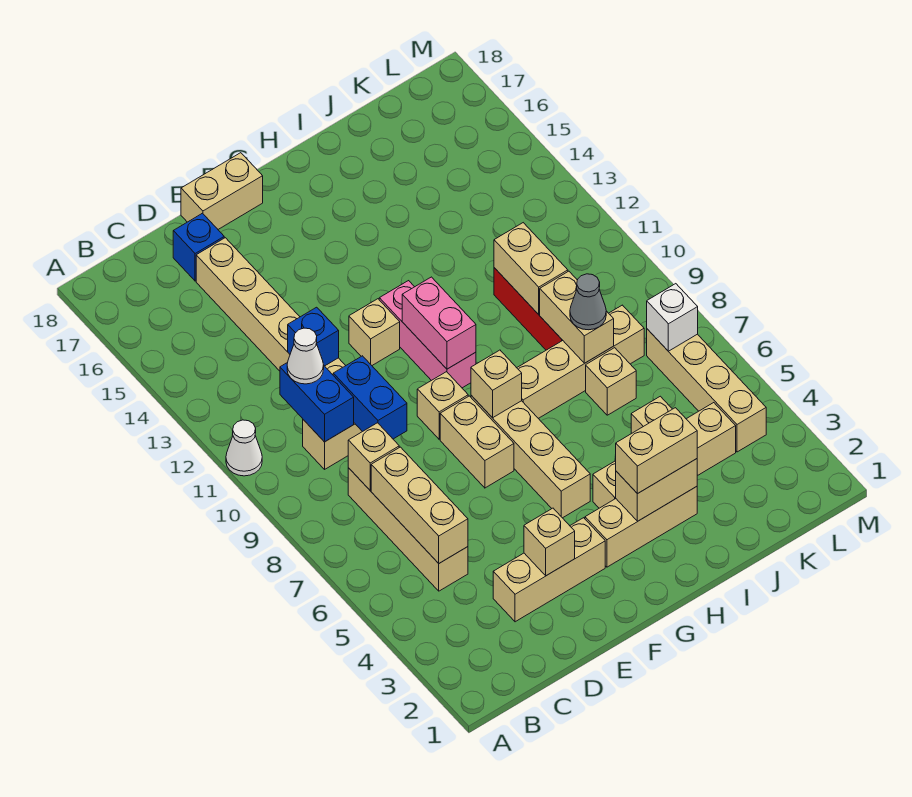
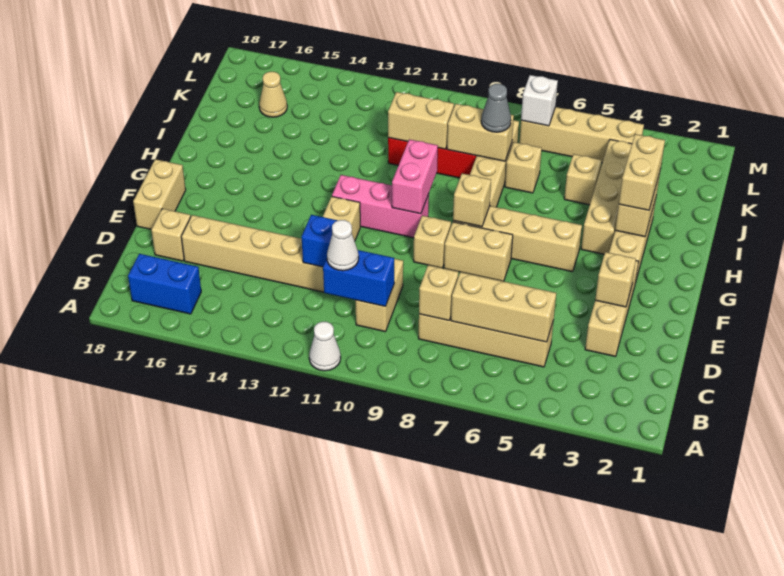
blue 1x2 brick [333,356,407,439] -> blue 1x2 brick moved to [128,254,201,314]
blue 1x1 brick [173,213,224,281] -> tan 1x1 brick [151,209,191,261]
pink 1x2 brick [402,277,476,369] -> pink 1x2 brick turned to [392,139,438,214]
none -> tan 1x1 cone [259,72,287,117]

